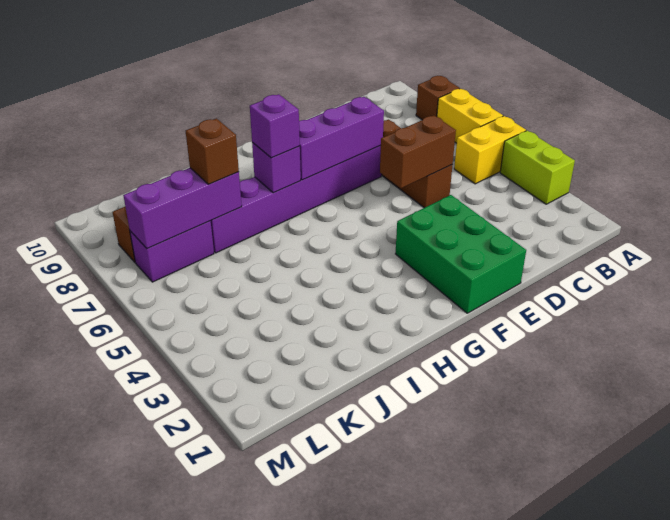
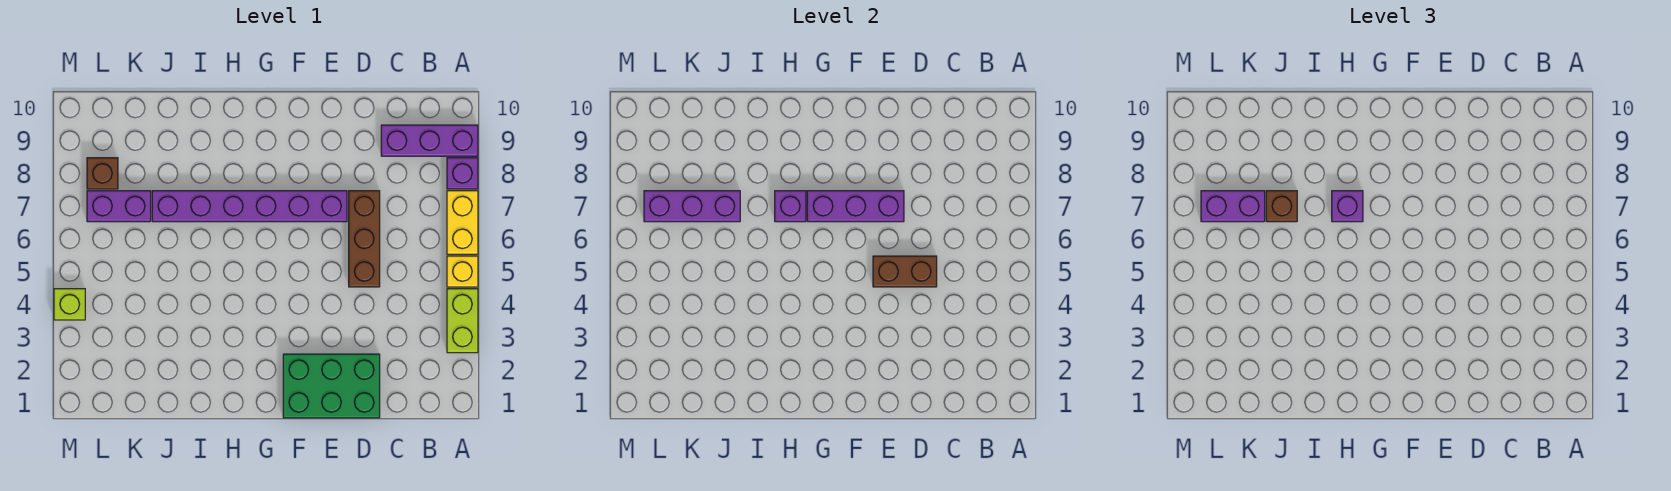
yellow 1x2 brick [454,116,526,184] -> yellow 1x1 brick [447,256,478,287]
brown 1x1 brick [416,76,460,120] -> purple 1x1 brick [447,158,478,189]
none -> purple 1x3 brick [381,125,478,156]
green 2x3 brick [396,195,526,313] -> green 2x3 brick turned to [283,354,380,418]
none -> purple 1x2 brick [1201,191,1265,222]
none -> lime 1x1 brick [54,289,85,320]

